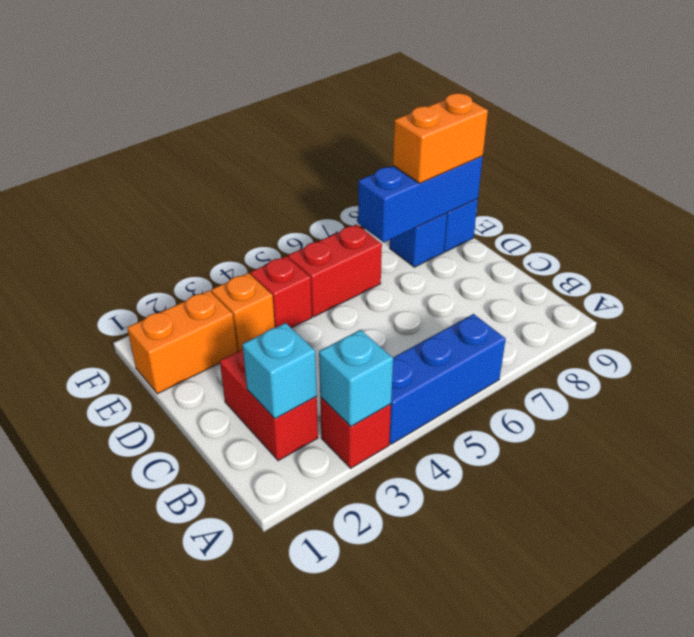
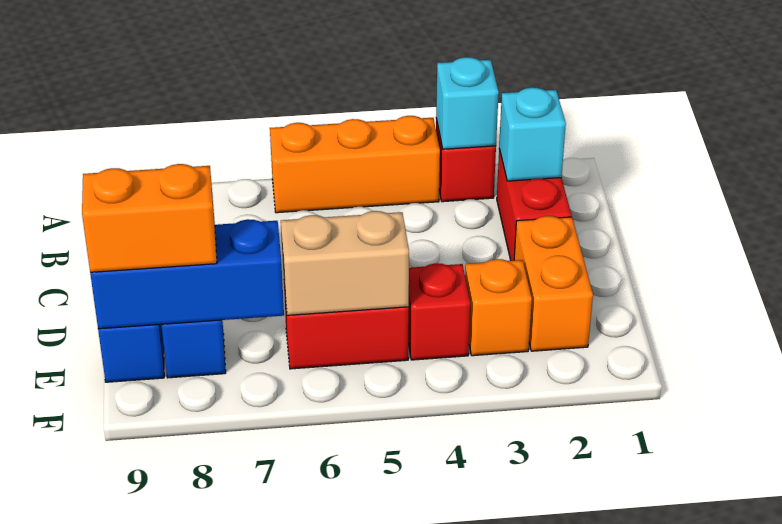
blue 1x3 brick [389,314,506,444] -> orange 1x3 brick [270,116,440,213]
orange 1x2 brick [127,291,237,394] -> orange 1x2 brick turned to [514,216,593,351]
none -> tan 1x2 brick [281,211,409,315]

